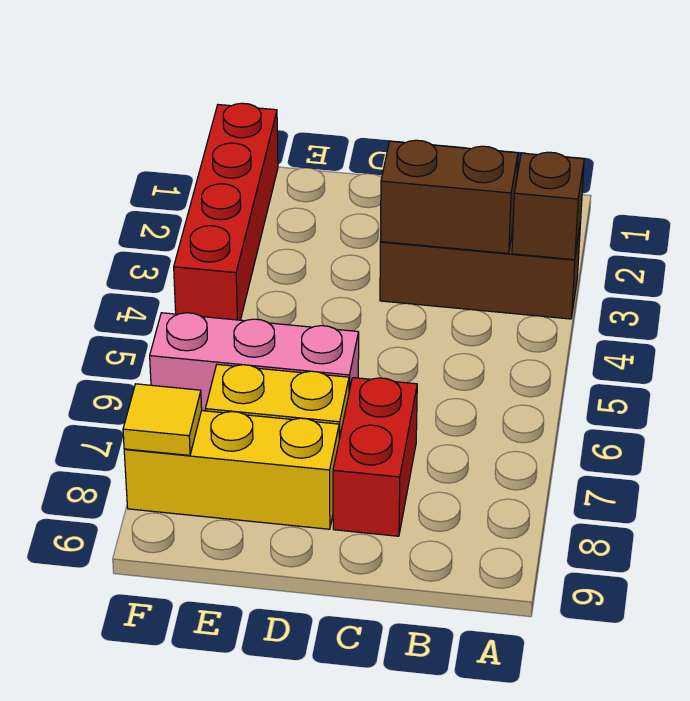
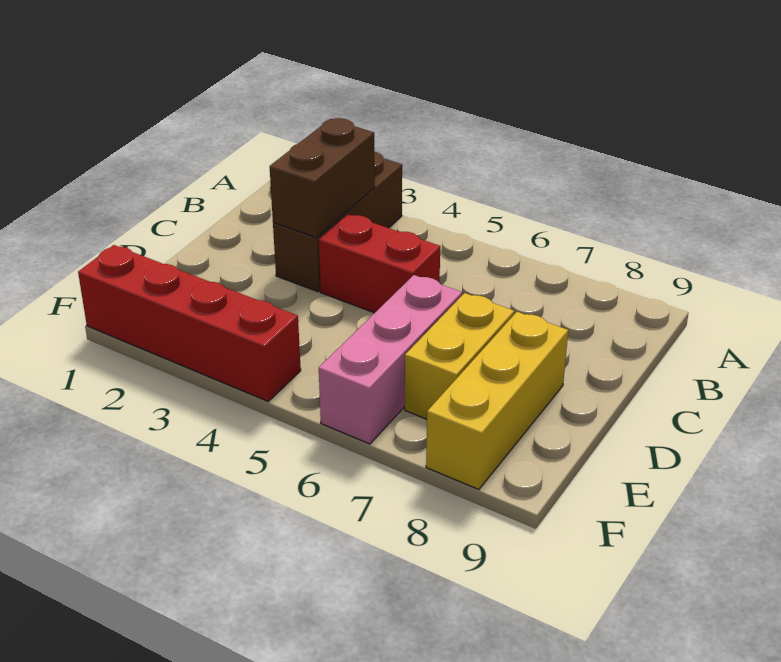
brown 1x1 brick [512,152,584,260] -> none
red 1x2 brick [333,378,417,536] -> red 1x2 brick moved to [319,214,440,313]
yellow 1x1 tile [123,384,202,455] -> none

